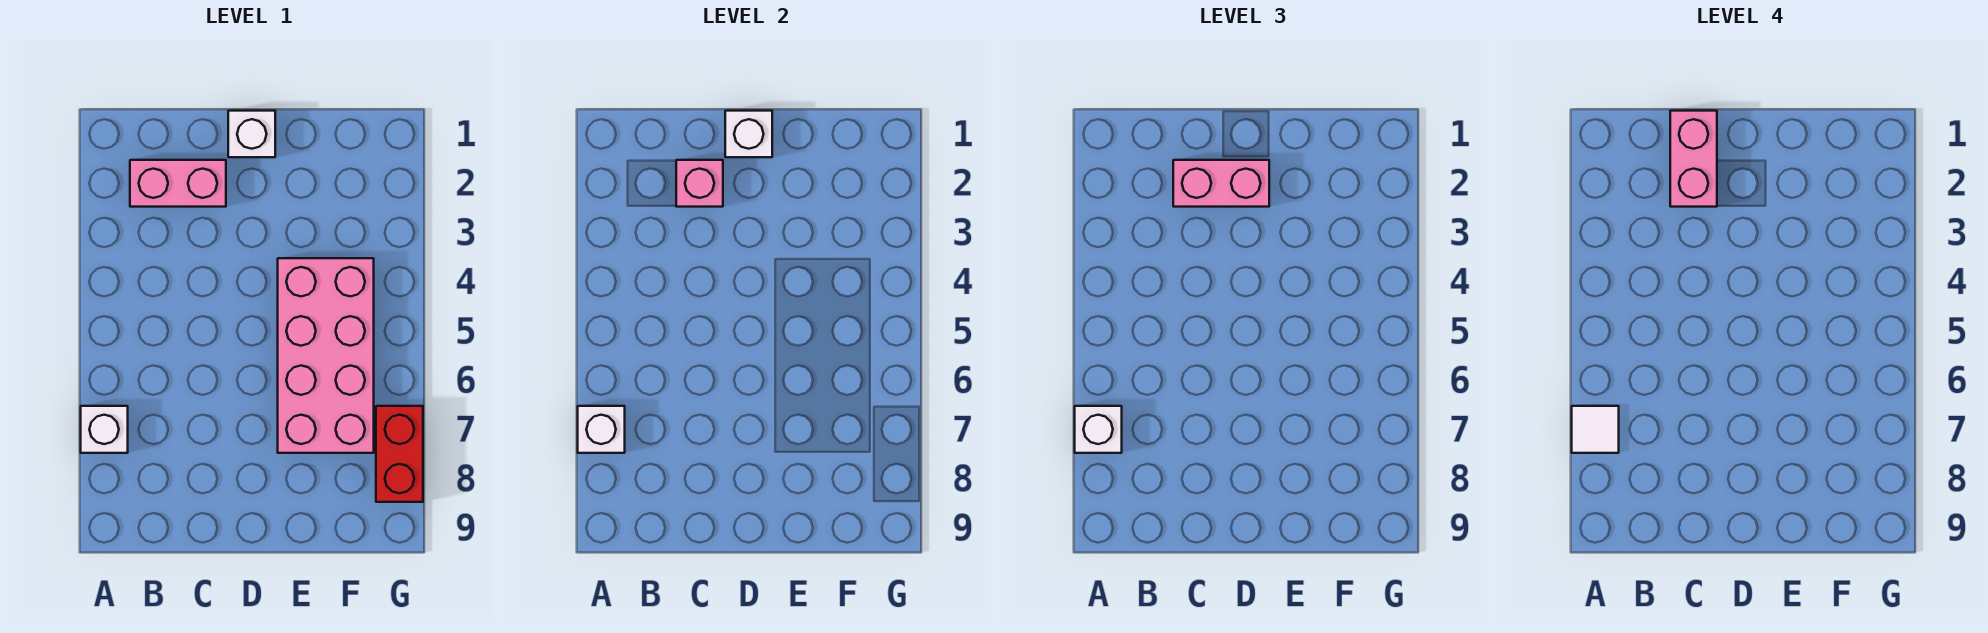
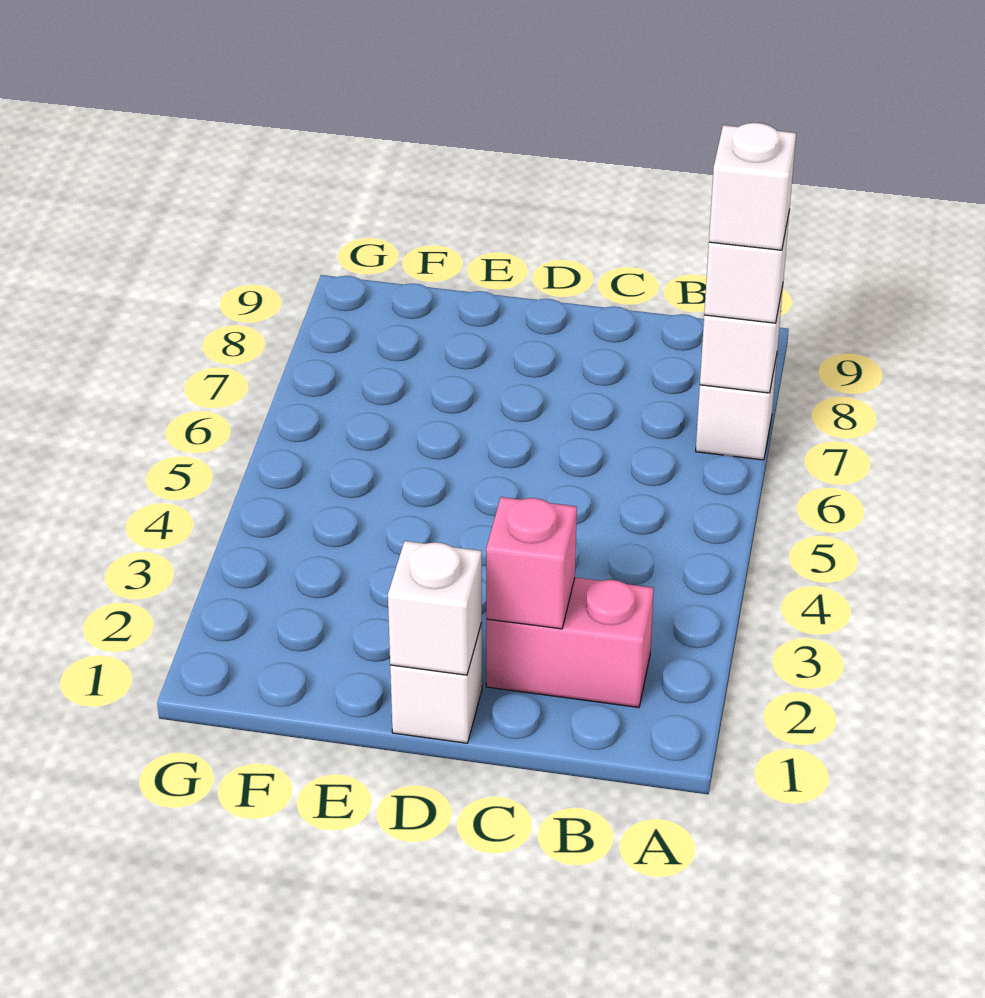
white 1x1 tile [1572,406,1619,453] -> white 1x1 brick [709,123,796,250]
pink 1x2 brick [1670,111,1717,207] -> none
pink 1x2 brick [1173,160,1269,207] -> none
pink 2x4 brick [278,258,374,453] -> none
red 1x2 brick [376,406,423,502] -> none

